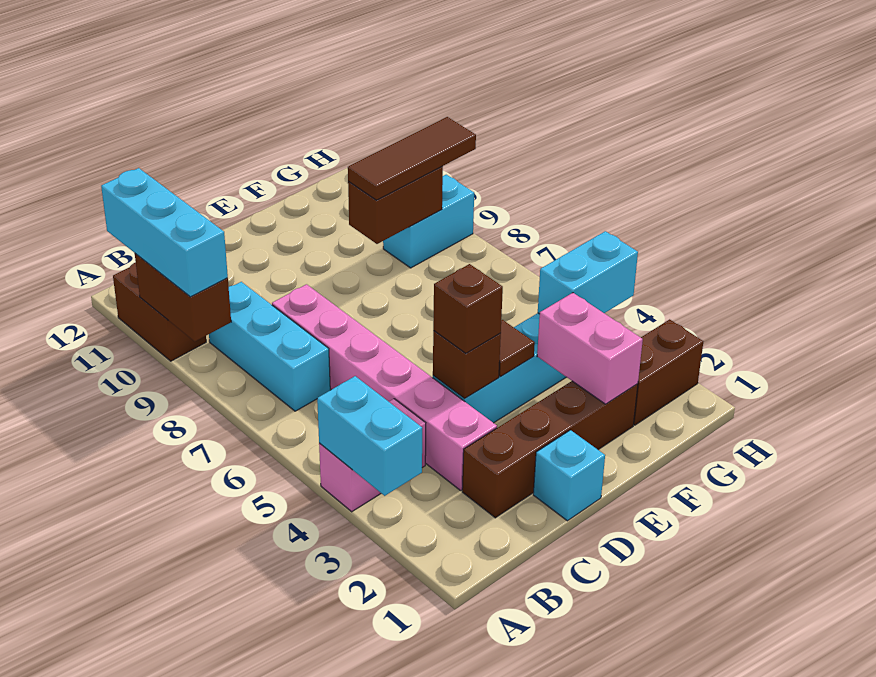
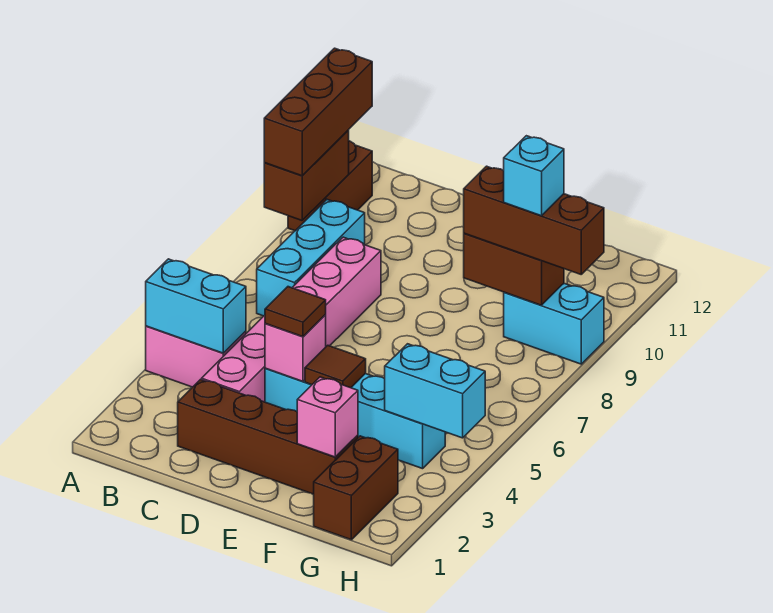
cyan 1x2 brick [317,376,422,496] -> cyan 1x2 brick turned to [146,259,246,353]
cyan 1x3 brick [101,168,228,297] -> brown 1x3 brick [264,48,372,176]
cyan 1x1 brick [533,430,605,521] -> cyan 1x1 brick moved to [504,136,564,216]
brown 1x1 brick [433,331,501,399] -> pink 1x1 brick [265,315,326,381]
brown 1x1 brick [433,264,503,353] -> brown 1x1 tile [265,287,326,337]
pink 1x2 brick [537,293,643,404] -> pink 1x1 brick [297,377,358,457]
brown 1x3 tile [348,117,476,200] -> brown 1x3 brick [464,166,604,274]
brown 1x2 brick [634,319,703,425] -> brown 1x2 brick turned to [313,436,398,540]

